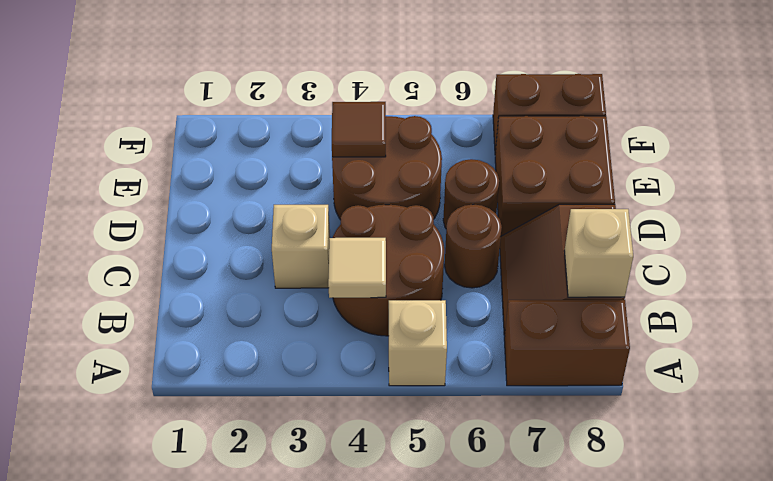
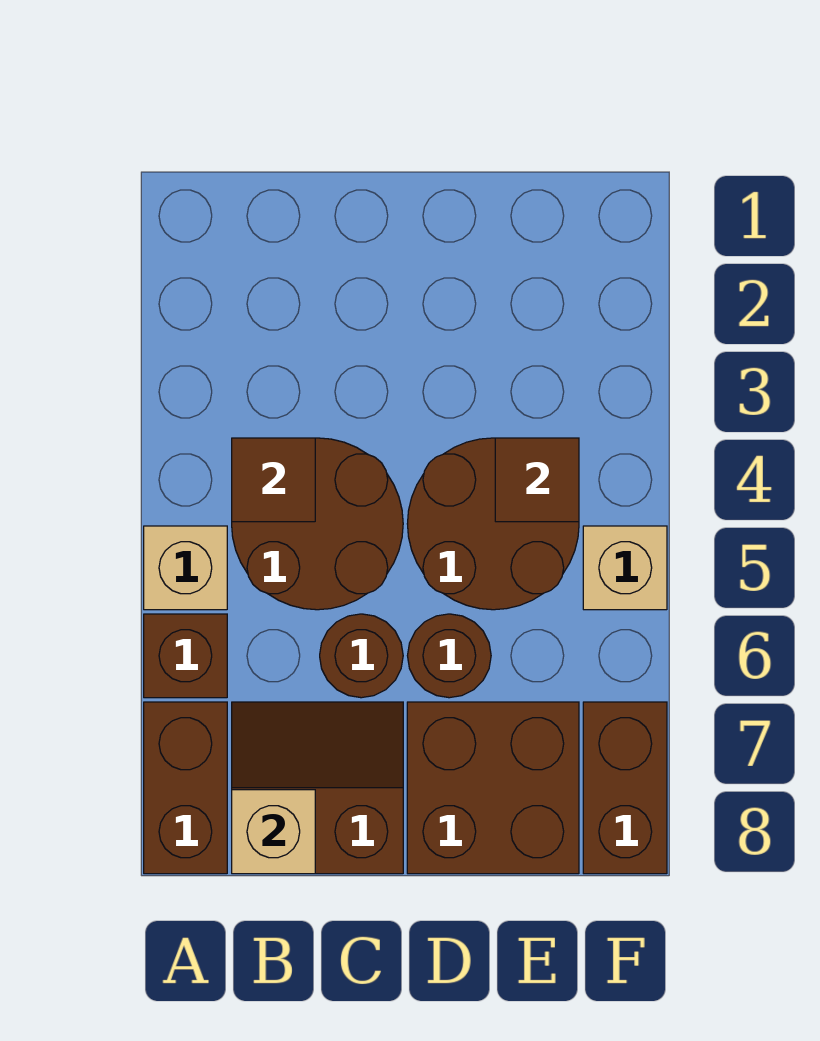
none -> brown 1x1 brick [144,614,227,698]
tan 1x1 tile [328,238,386,298] -> brown 1x1 tile [232,438,315,522]
tan 1x1 brick [272,205,330,288] -> tan 1x1 brick moved to [583,526,667,610]

